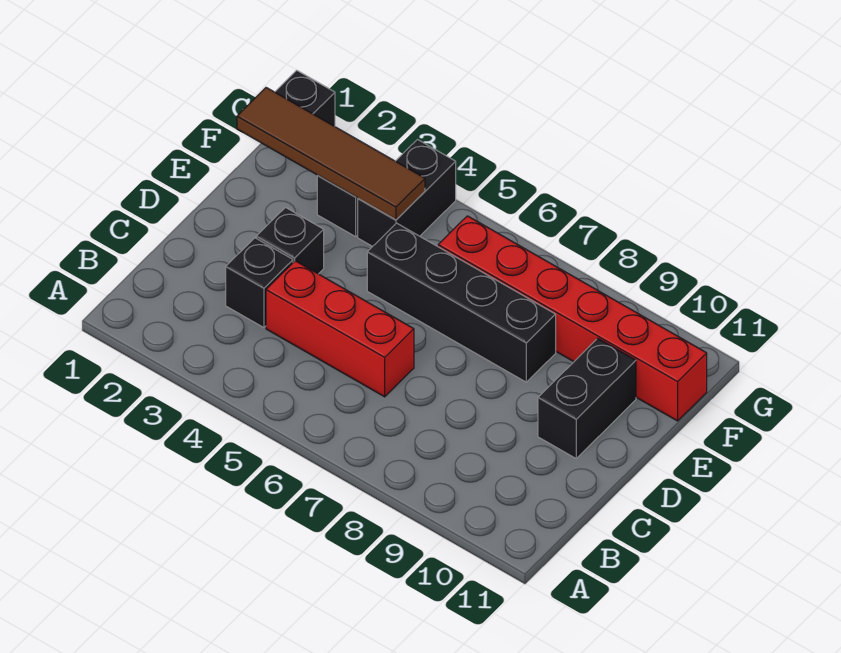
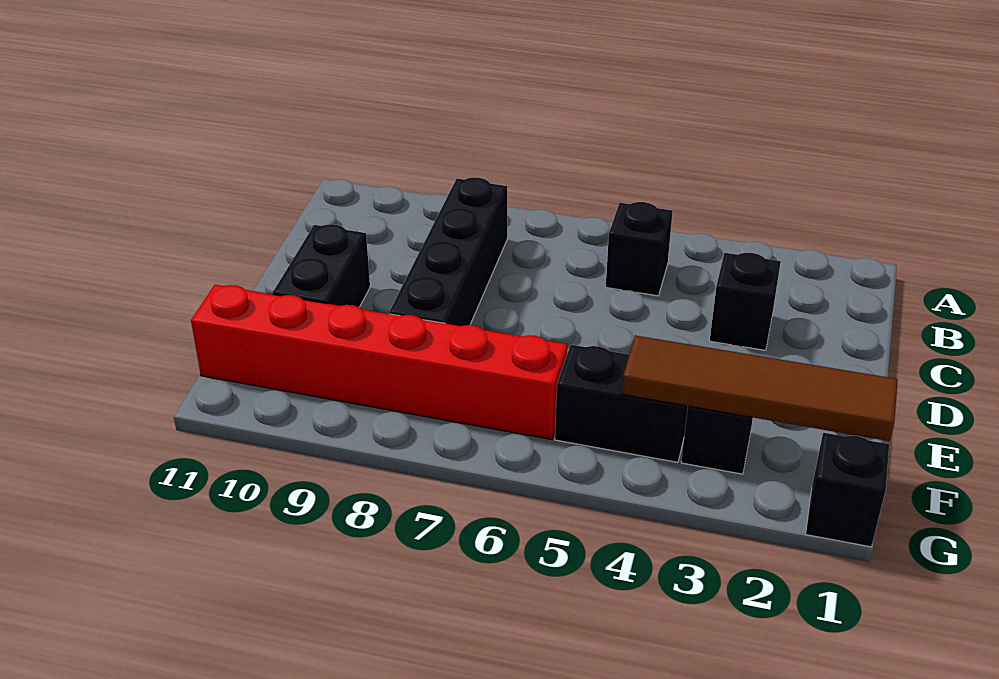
red 1x3 brick [266,261,414,397] -> none
black 1x1 brick [256,208,324,274] -> black 1x1 brick moved to [606,202,673,296]
black 1x4 brick [367,223,556,382] -> black 1x4 brick turned to [389,177,507,326]
black 1x2 brick [358,140,456,246] -> black 1x2 brick turned to [555,345,688,462]

